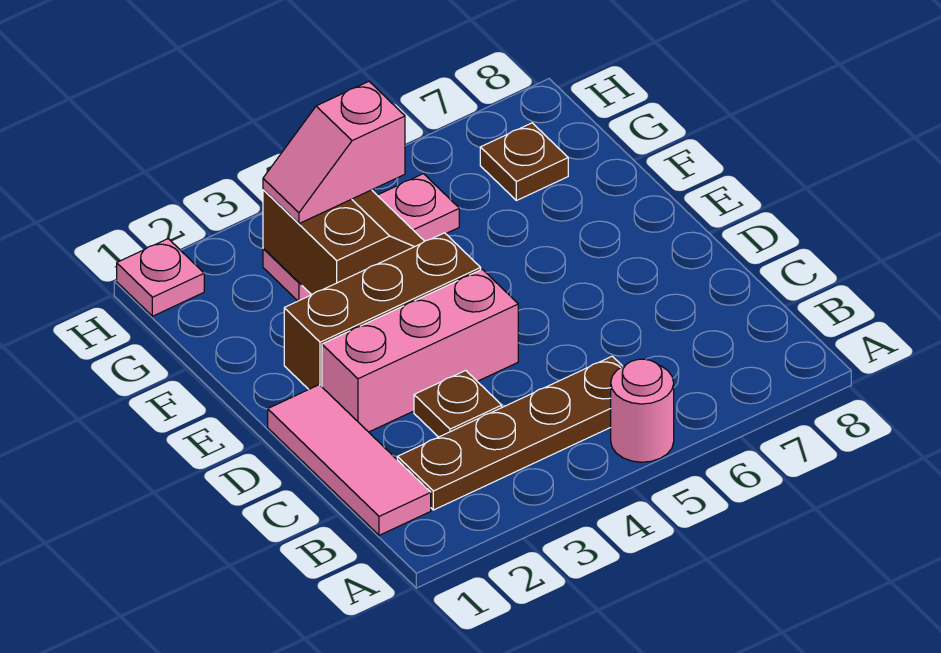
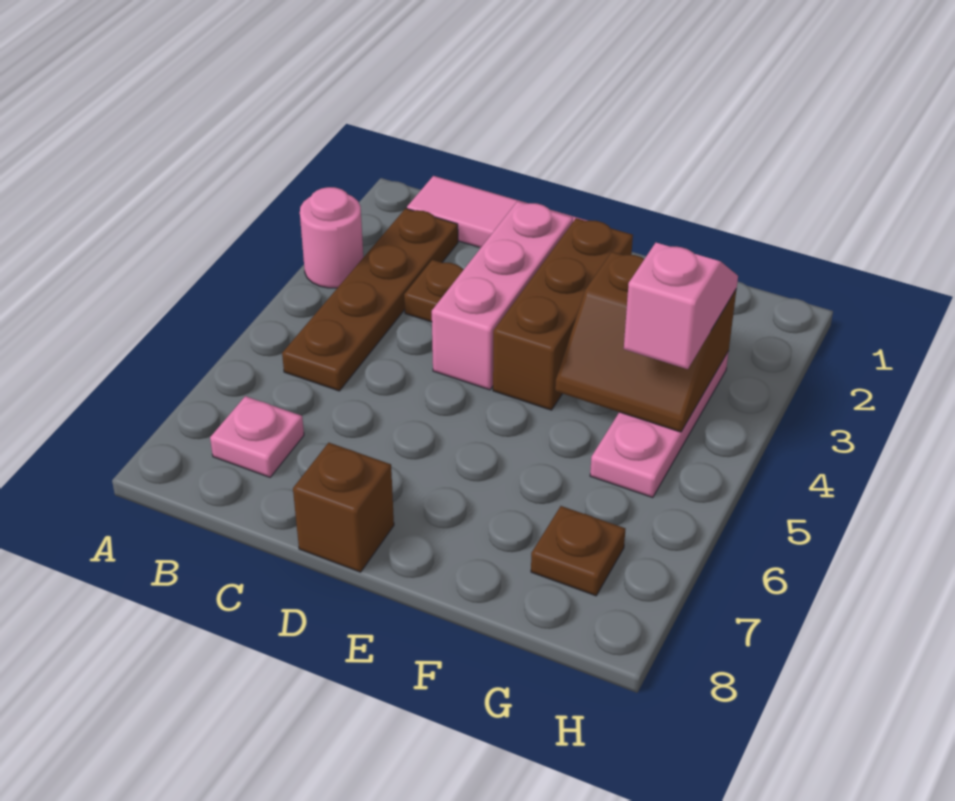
pink 1x1 round brick [611,359,674,462] -> pink 1x1 round brick moved to [300,187,363,288]
none -> brown 1x1 brick [293,443,394,572]
pink 1x1 plate [117,239,204,316] -> pink 1x1 plate moved to [210,396,304,477]

